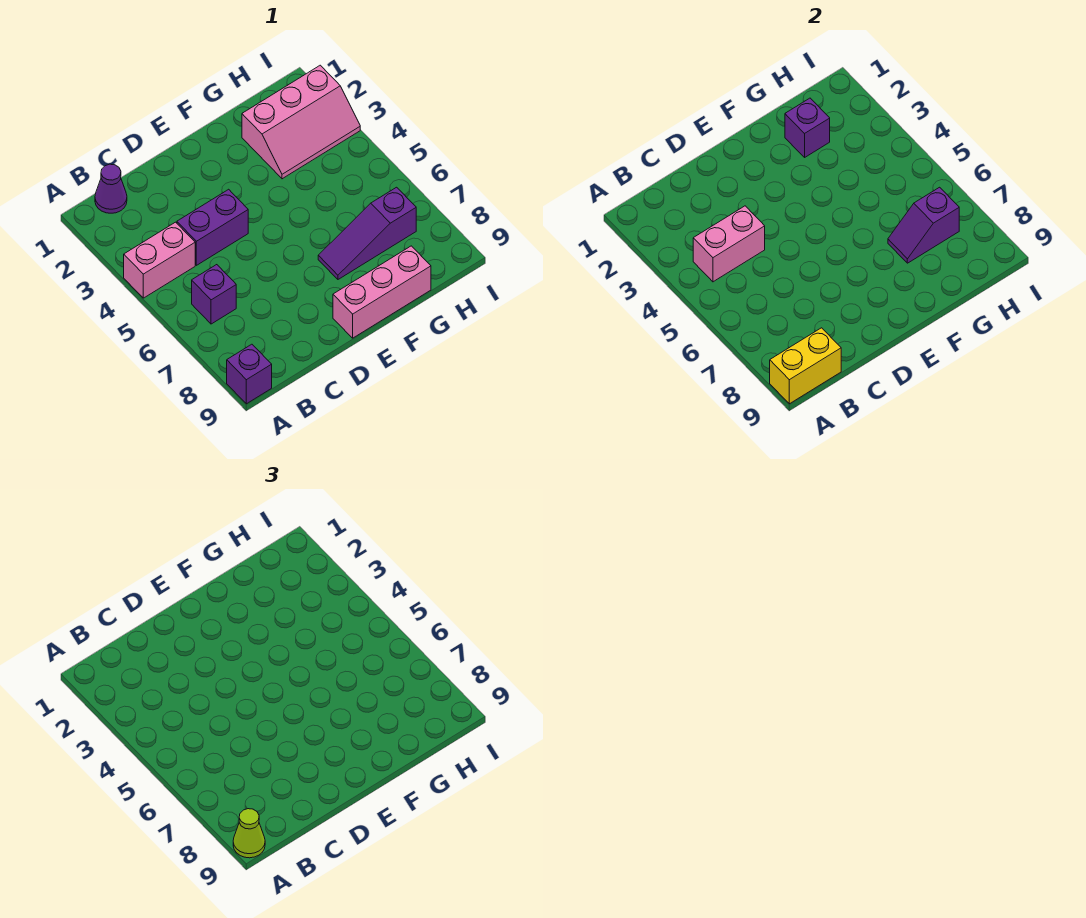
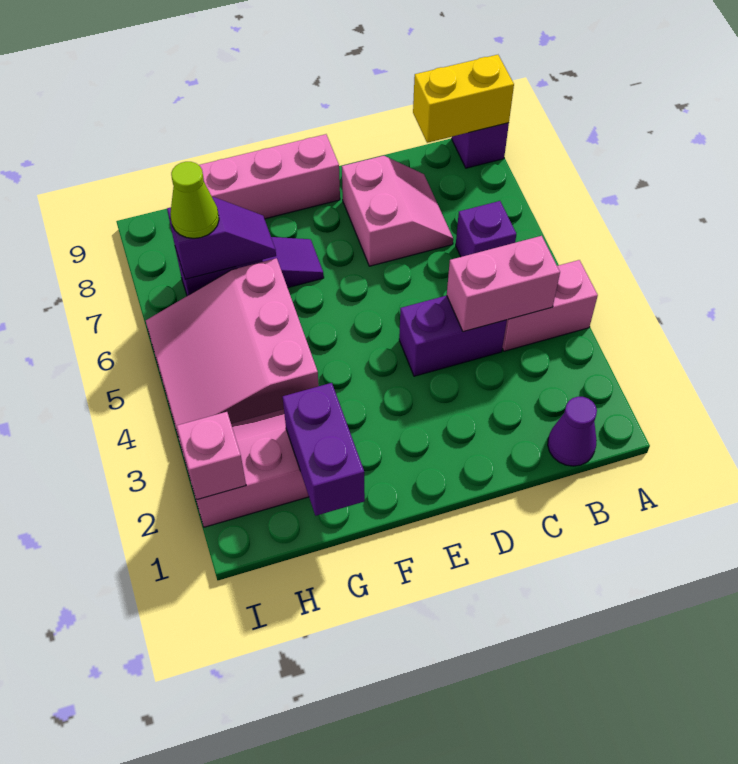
lime 1x1 cone [233,809,265,858] -> lime 1x1 cone moved to [170,162,219,238]
none -> pink 2x2 slope [342,156,453,266]
purple 1x1 brick [785,98,830,157] -> purple 1x2 brick [283,383,365,516]
none -> pink 3x3 slope [146,258,319,438]
none -> pink 1x1 brick [177,412,246,500]

